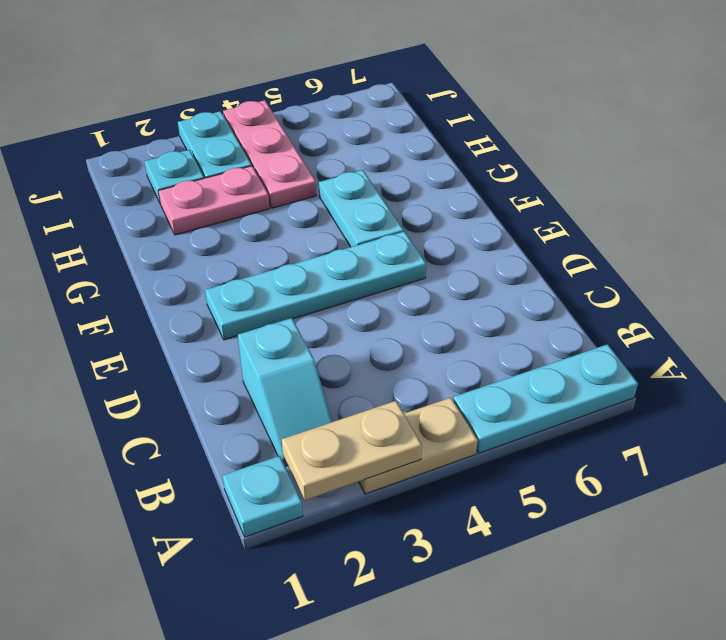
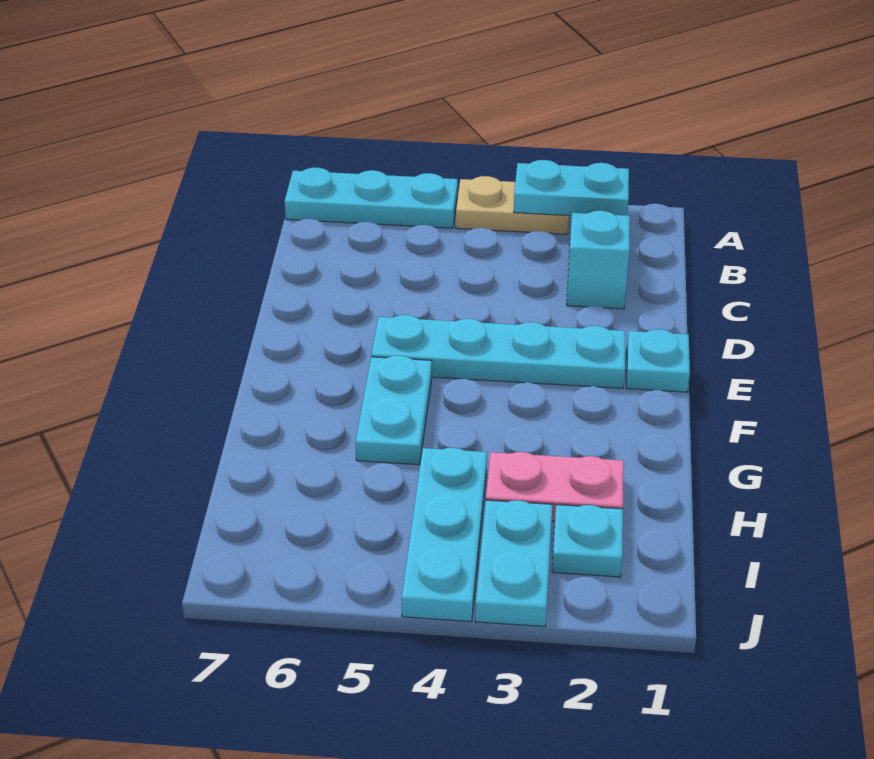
cyan 1x1 plate [222,456,303,537] -> cyan 1x1 plate moved to [626,329,690,392]
tan 1x2 plate [282,401,422,500] -> cyan 1x2 plate [514,160,629,216]
pink 1x3 plate [223,100,316,208] -> cyan 1x3 plate [401,448,487,622]

